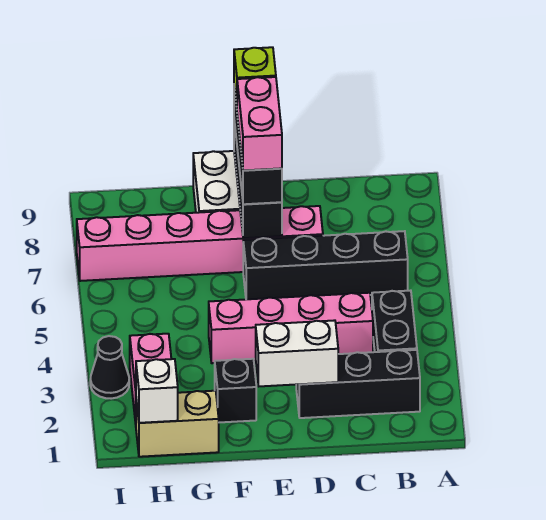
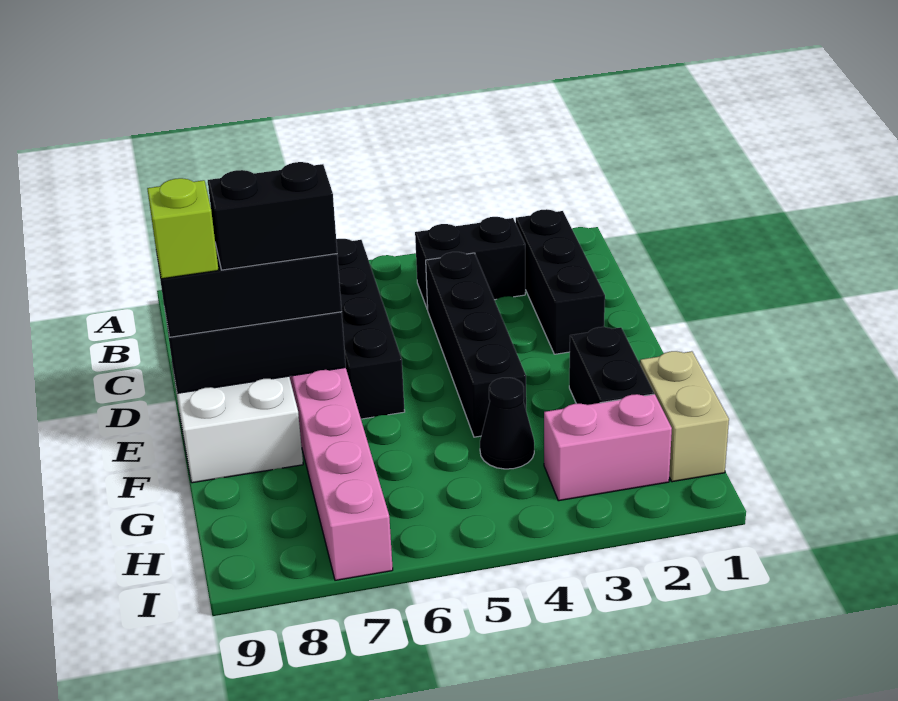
pink 1x4 brick [209,293,373,363] -> black 1x4 brick [426,252,526,437]
white 1x2 brick [256,320,338,386] -> none
pink 1x2 brick [237,77,282,170] -> black 1x2 brick [208,162,337,270]
black 1x1 brick [215,359,256,422] -> black 1x2 brick [569,327,654,405]
white 1x1 brick [136,359,178,423] -> none
black 1x1 cone [90,336,129,399] -> black 1x1 cone moved to [480,378,534,469]

